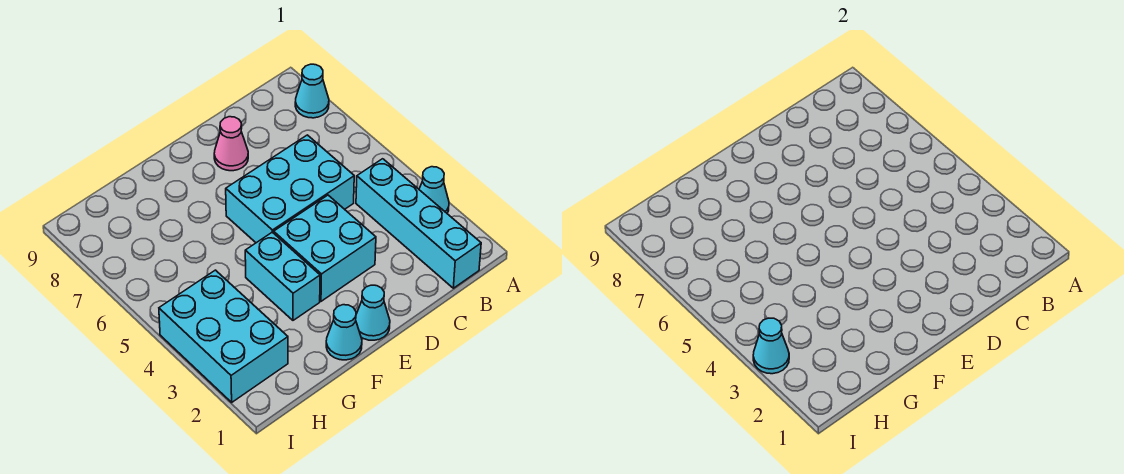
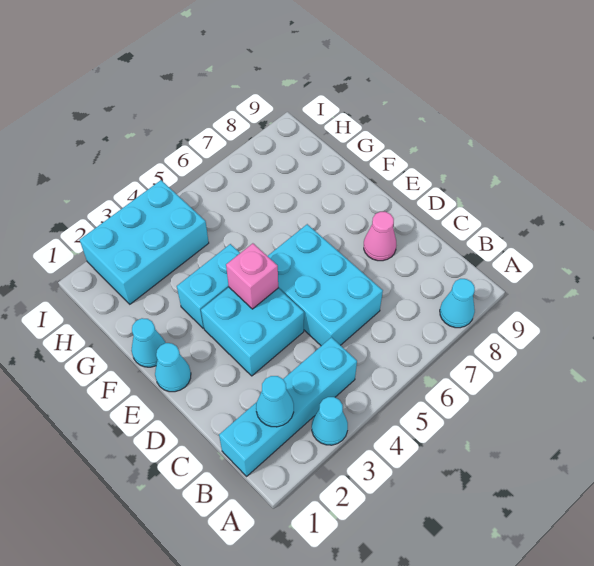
none -> pink 1x1 brick [226,243,278,309]
cyan 1x1 cone [753,318,789,374] -> cyan 1x1 cone moved to [256,376,294,427]

